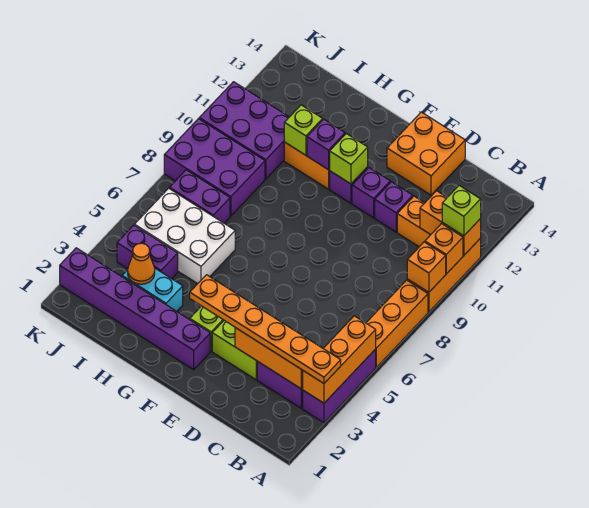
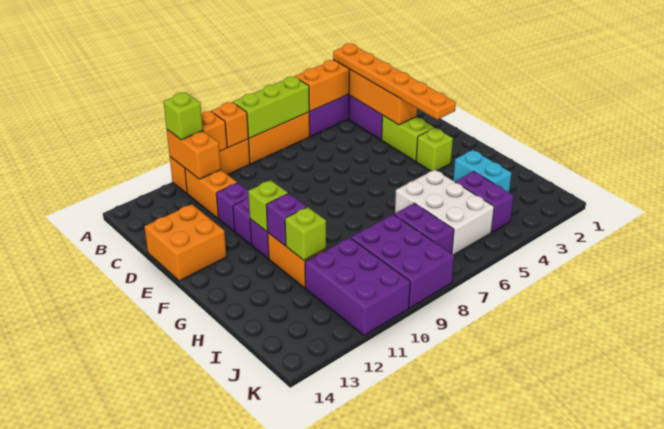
none -> lime 1x3 brick [233,76,309,138]
purple 1x6 brick [60,248,210,370] -> none
orange 1x1 cone [128,243,155,284] -> none

